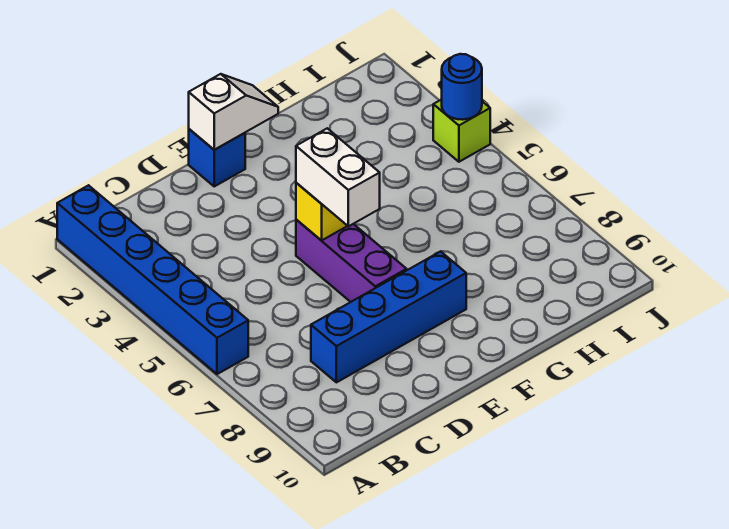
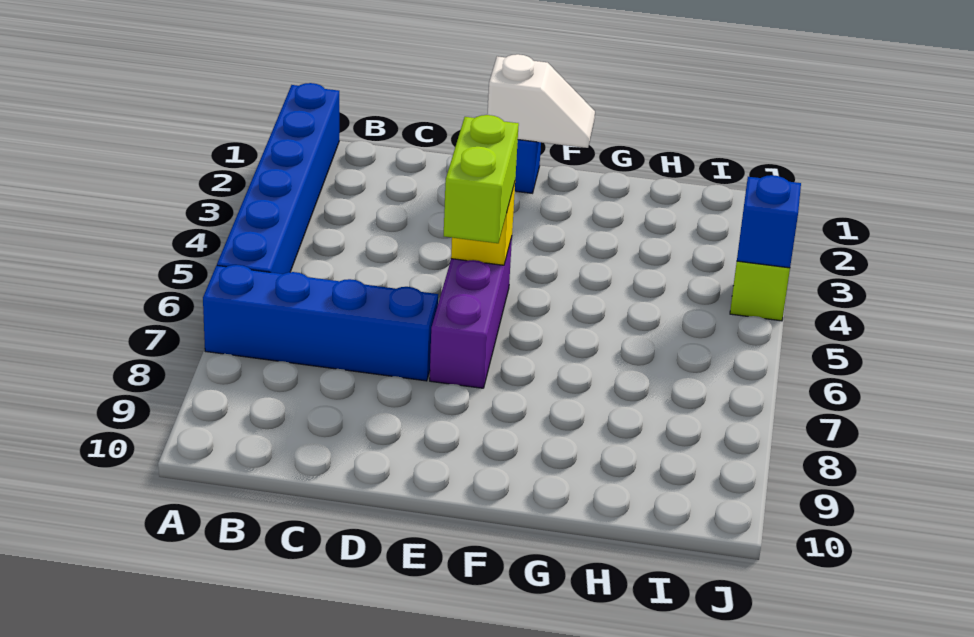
blue 1x4 brick [311,251,466,382] -> blue 1x4 brick moved to [203,265,438,381]
white 1x2 brick [296,128,380,226] -> lime 1x2 brick [444,115,519,243]
blue 1x1 round brick [442,54,482,120] -> blue 1x1 brick [737,175,801,268]

